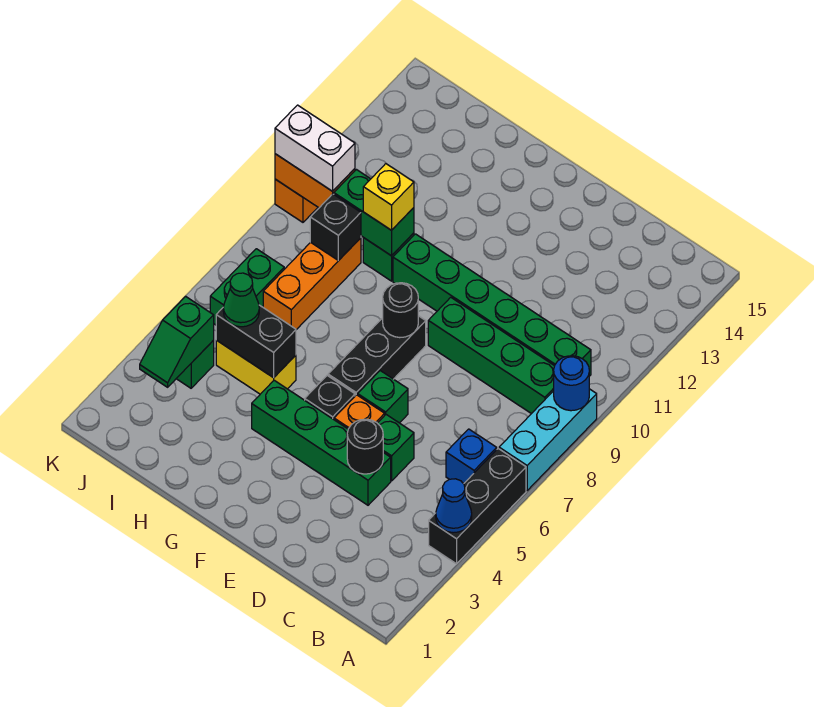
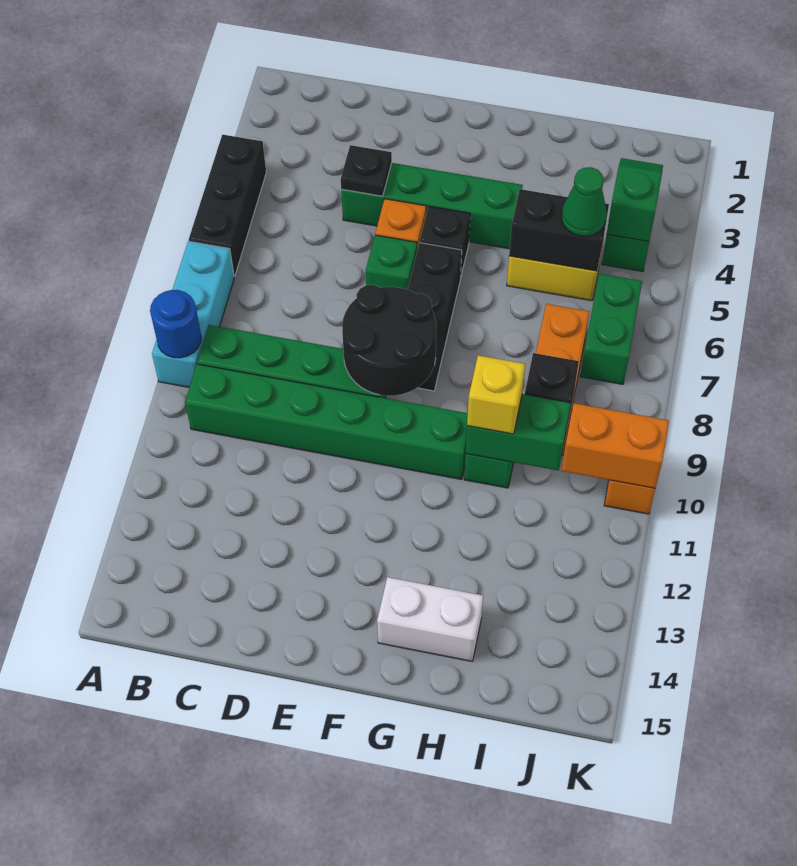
blue 1x1 cone [436,479,472,533] -> none
blue 1x1 brick [446,429,497,484] -> none
black 1x1 round brick [347,419,383,474] -> black 1x1 plate [341,145,392,196]
green 1x1 brick [378,415,414,481] -> none
black 1x1 round brick [383,283,418,338] -> black 2x2 round brick [342,285,436,396]
white 1x2 brick [275,105,355,191] -> white 1x2 brick moved to [377,577,483,661]

